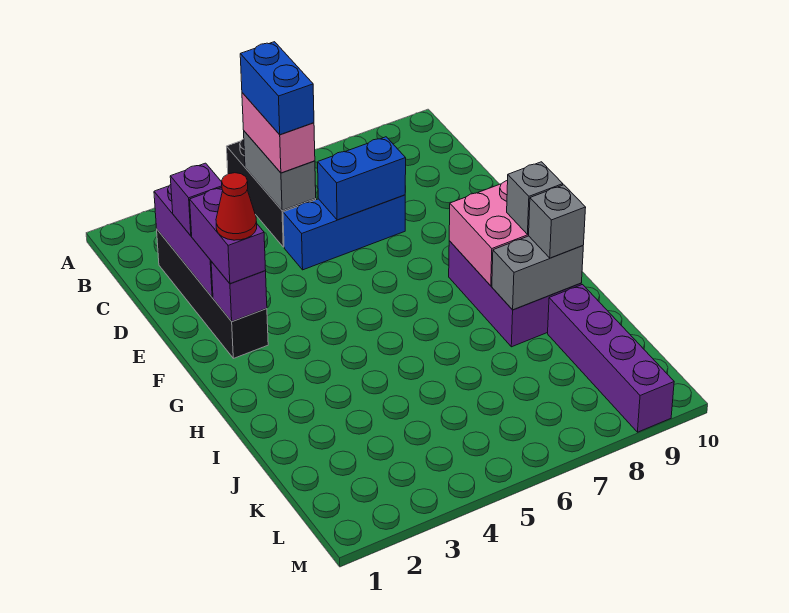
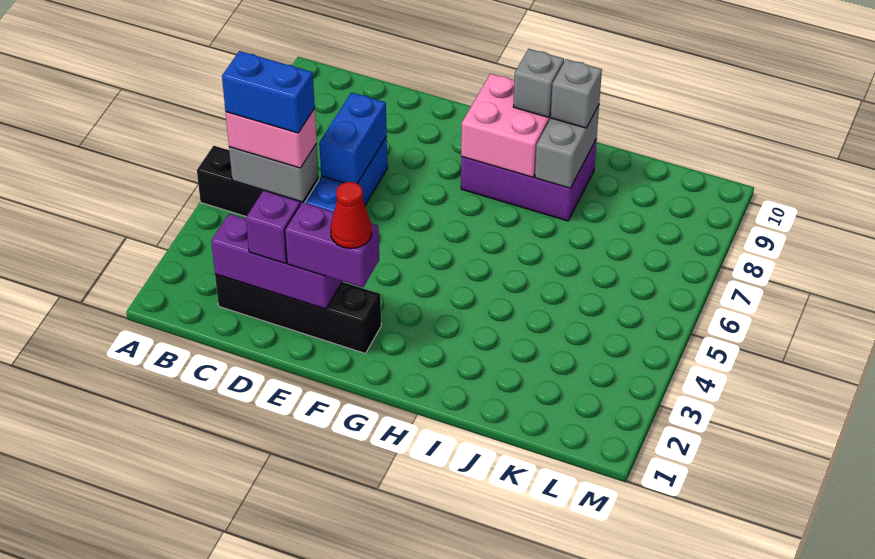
purple 1x1 brick [211,262,267,321] -> none
purple 1x4 brick [548,285,674,432] -> none

